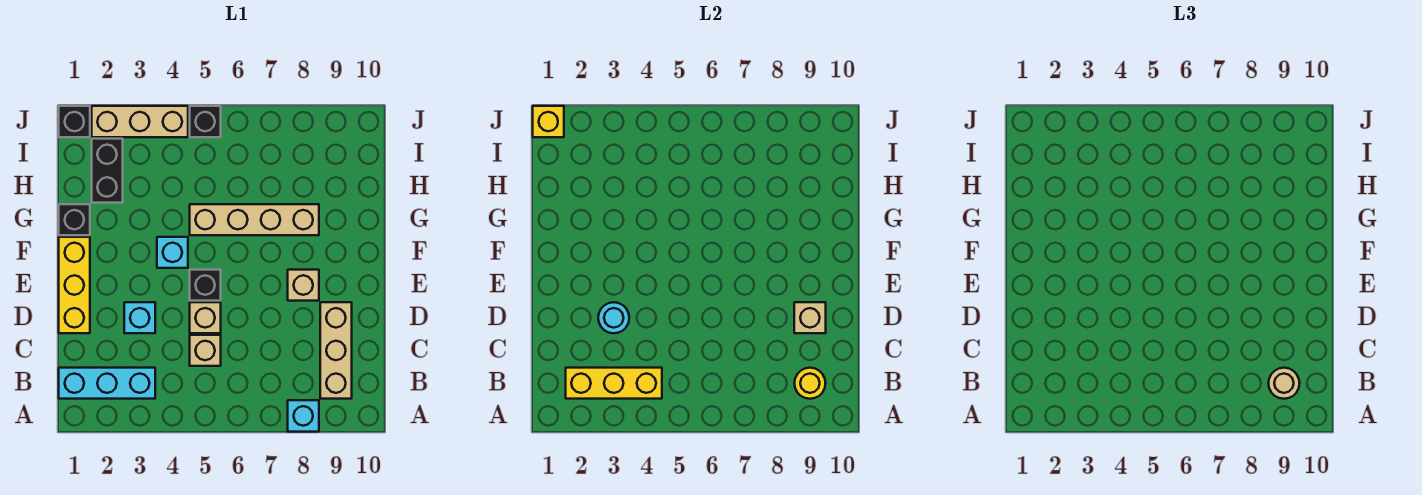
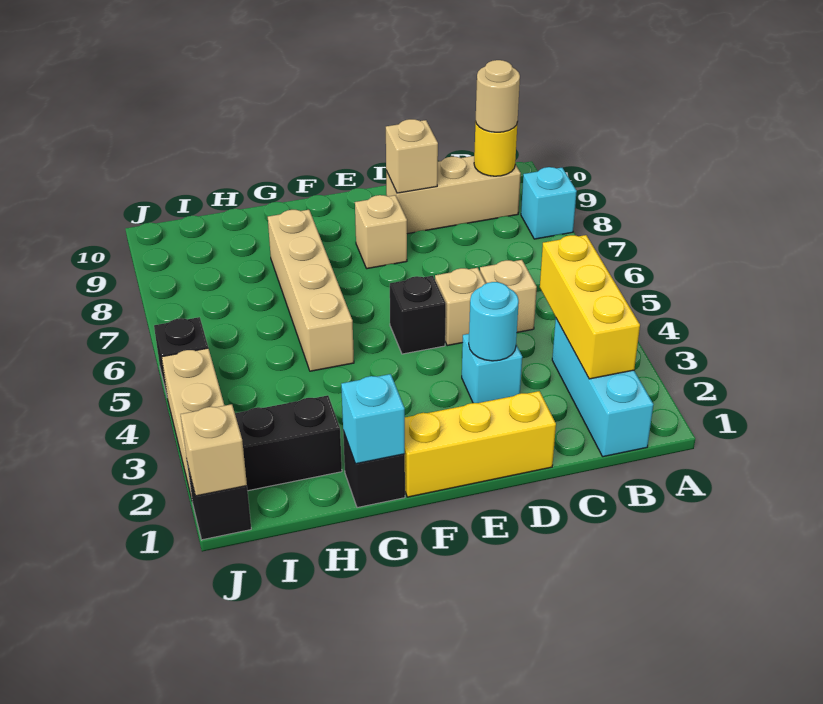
cyan 1x1 brick [157,237,188,268] -> cyan 1x1 brick moved to [341,374,405,464]
yellow 1x1 brick [533,106,564,137] -> tan 1x1 brick [181,404,247,496]

